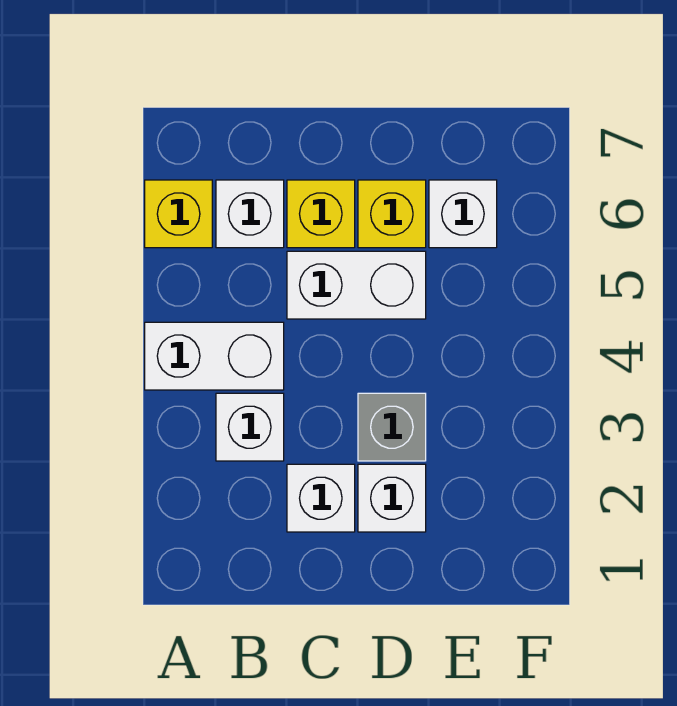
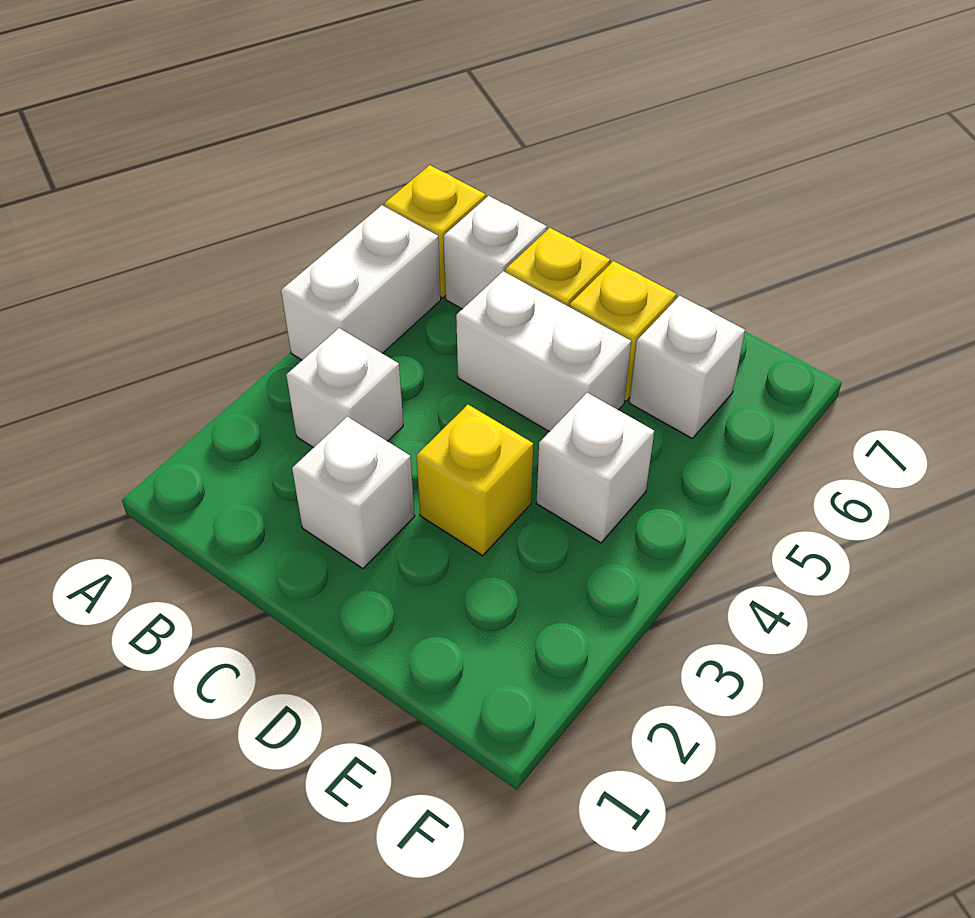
white 1x2 brick [145,322,284,390] -> white 1x2 brick turned to [281,205,441,360]
white 1x1 brick [358,464,426,532] -> white 1x1 brick moved to [536,393,654,543]
grey 1x1 brick [358,393,426,461] -> yellow 1x1 brick [416,405,533,556]

